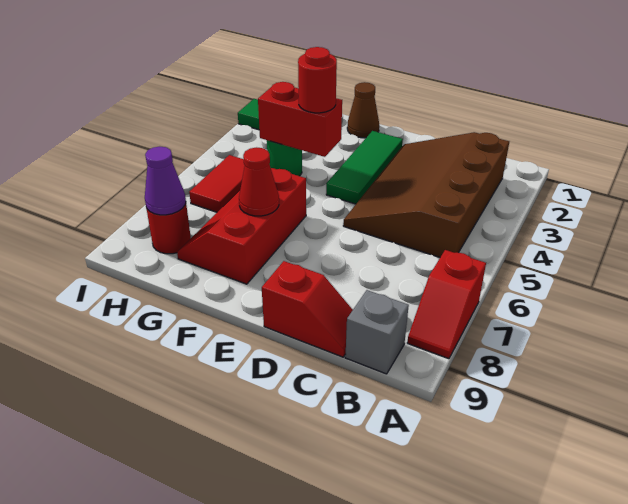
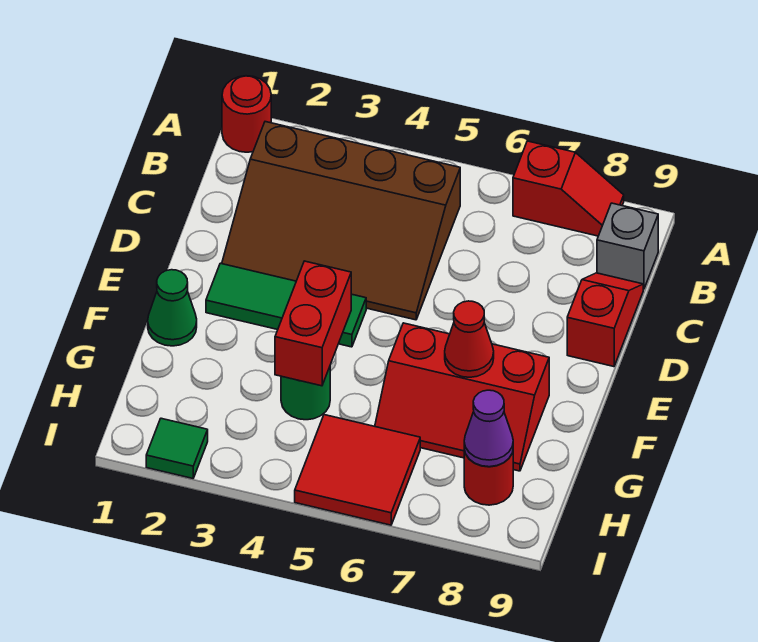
brown 1x1 cone [347,82,379,138] -> green 1x1 cone [148,270,197,346]
red 1x1 round brick [298,47,337,113] -> red 1x1 round brick moved to [222,76,271,152]
red 1x2 tile [189,155,245,212] -> red 2x2 tile [295,415,420,525]

